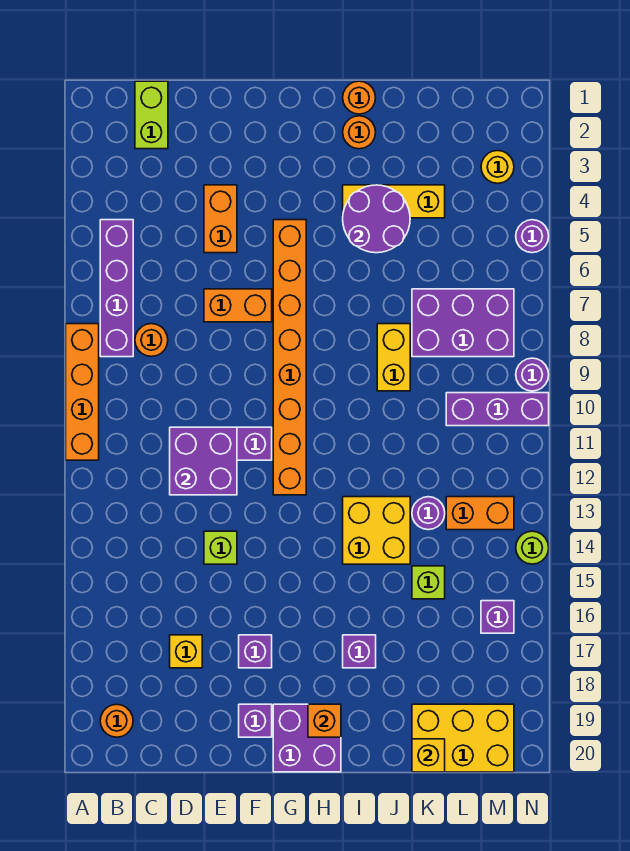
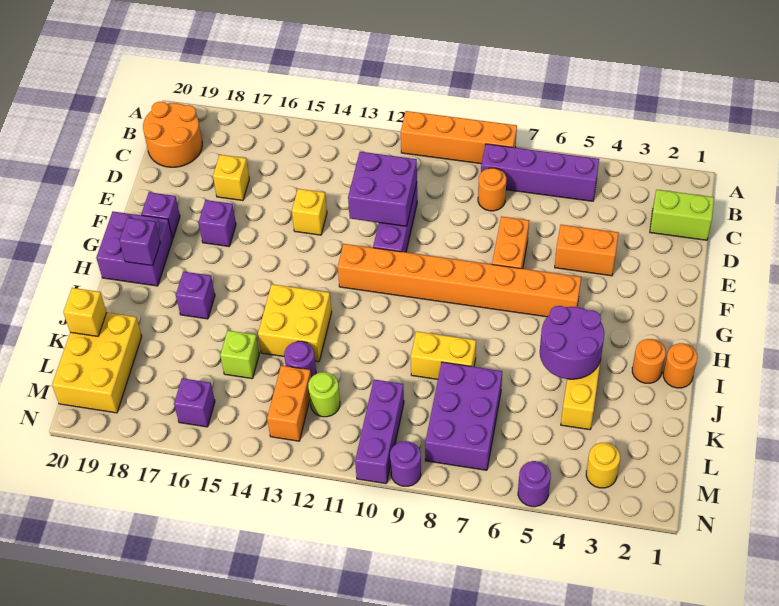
orange 1x1 round brick [100,704,133,737] -> orange 2x2 round brick [143,102,202,167]
lime 1x1 brick [204,531,237,564] -> yellow 1x1 brick [292,189,327,235]
orange 1x1 brick [308,704,341,737] -> purple 1x1 brick [120,218,160,266]
lime 1x1 round brick [516,531,549,564] -> lime 1x1 round brick moved to [308,372,340,417]

